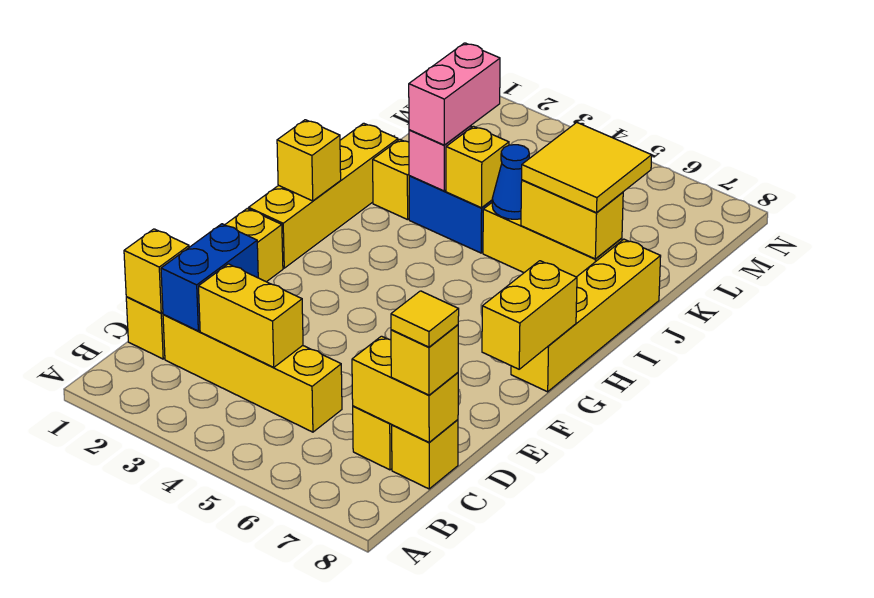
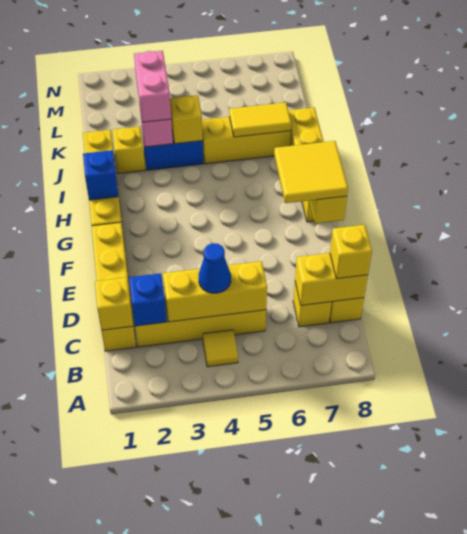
blue 1x2 brick [161,224,258,331] -> blue 1x1 brick [129,273,167,326]
yellow 1x2 brick [199,264,303,367] -> yellow 1x3 brick [163,261,267,322]
yellow 1x1 tile [391,291,459,347] -> yellow 1x1 tile moved to [203,330,238,367]
yellow 1x1 brick [277,120,341,201] -> blue 1x1 brick [83,150,118,200]
blue 1x1 cone [492,145,529,219] -> blue 1x1 cone moved to [199,243,231,293]
yellow 1x2 brick [521,180,623,259] -> yellow 1x2 tile [229,102,291,137]
yellow 2x2 tile [522,123,652,213] -> yellow 2x2 tile moved to [274,141,348,203]

